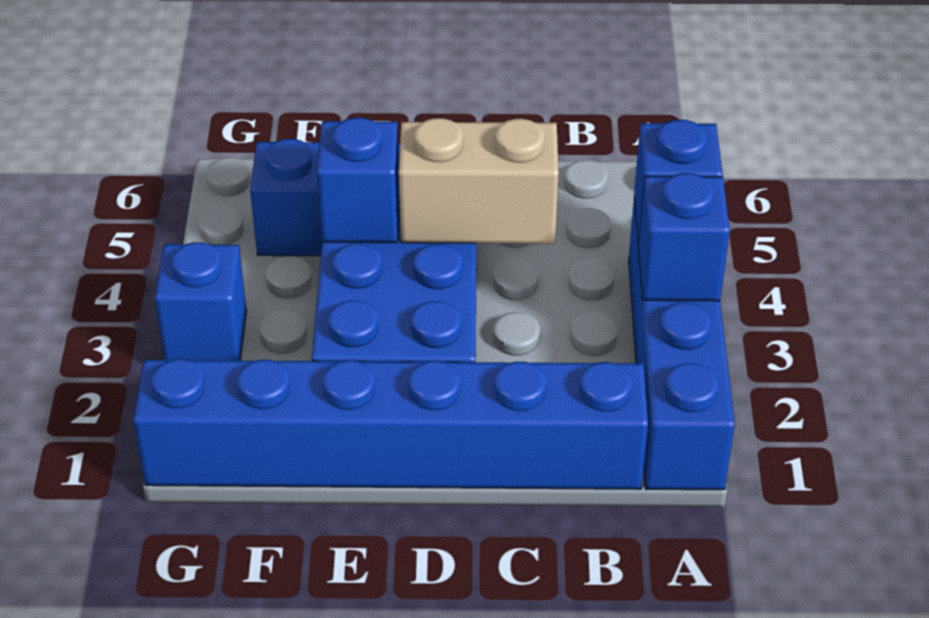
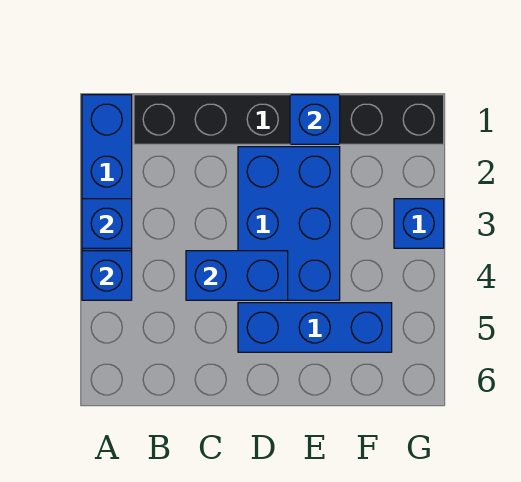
blue 1x6 brick [133,359,648,489] -> black 1x6 brick [134,95,444,144]
tan 1x2 brick [399,118,559,244] -> blue 1x2 brick [186,251,288,300]
blue 1x1 brick [317,118,400,243] -> blue 1x1 brick moved to [290,95,340,144]

